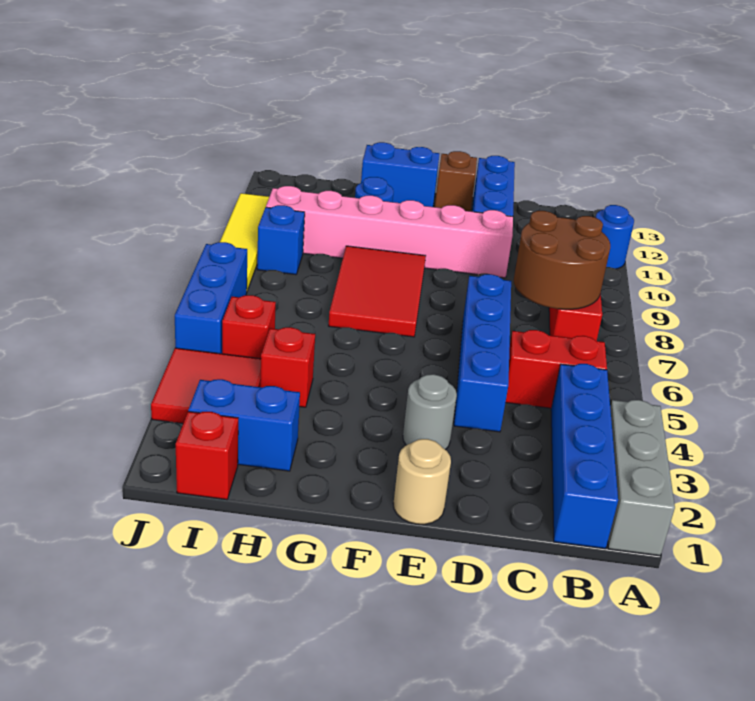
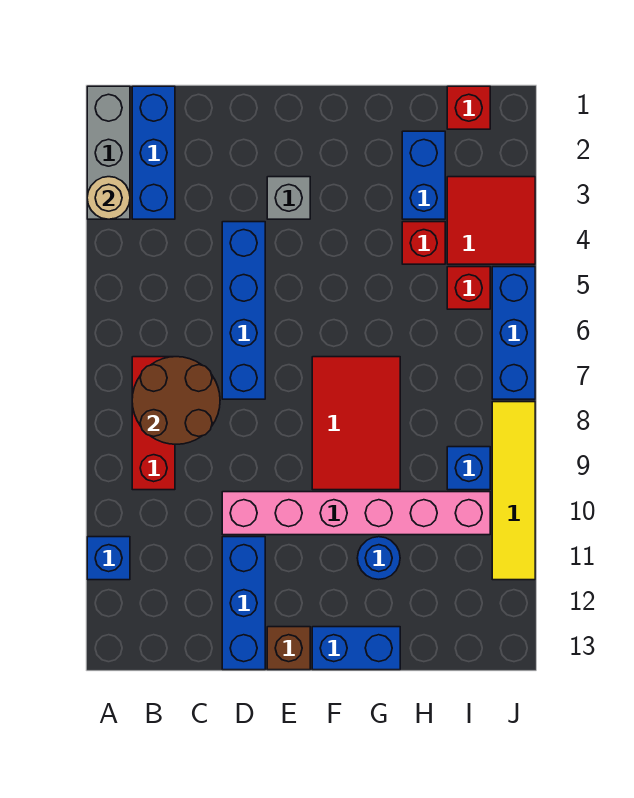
blue 1x1 round brick [596,205,634,269] -> blue 1x1 brick [87,537,130,580]
blue 1x4 brick [551,364,618,549] -> blue 1x3 brick [132,86,175,219]
red 1x2 brick [506,330,607,408] -> none
tan 1x1 round brick [393,439,451,524] -> tan 1x1 round brick moved to [87,177,130,219]
grey 1x1 round brick [403,374,457,450] -> grey 1x1 brick [267,177,310,219]
blue 1x2 brick [188,379,300,471] -> blue 1x2 brick turned to [402,131,445,219]

